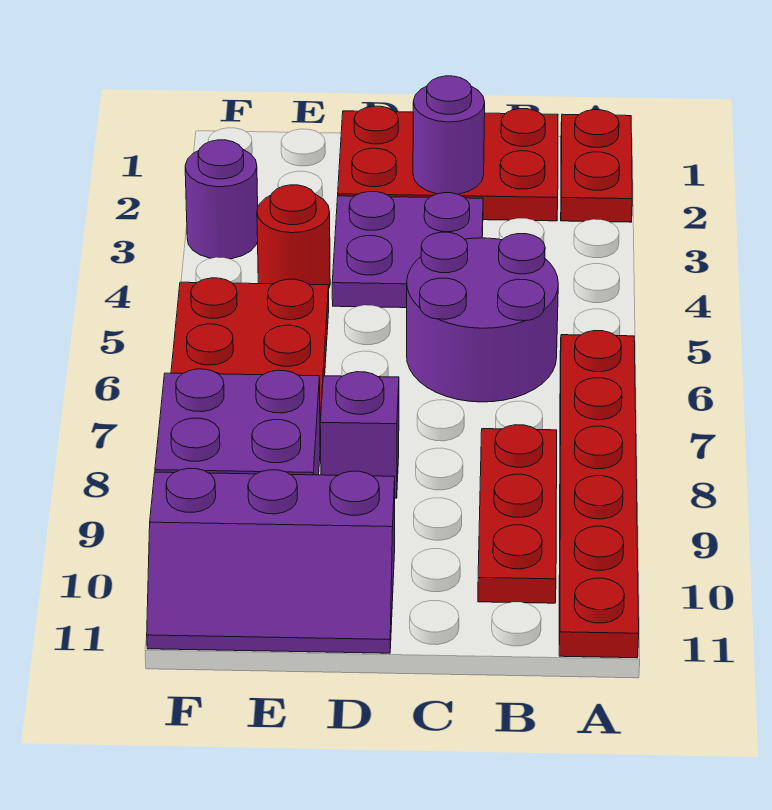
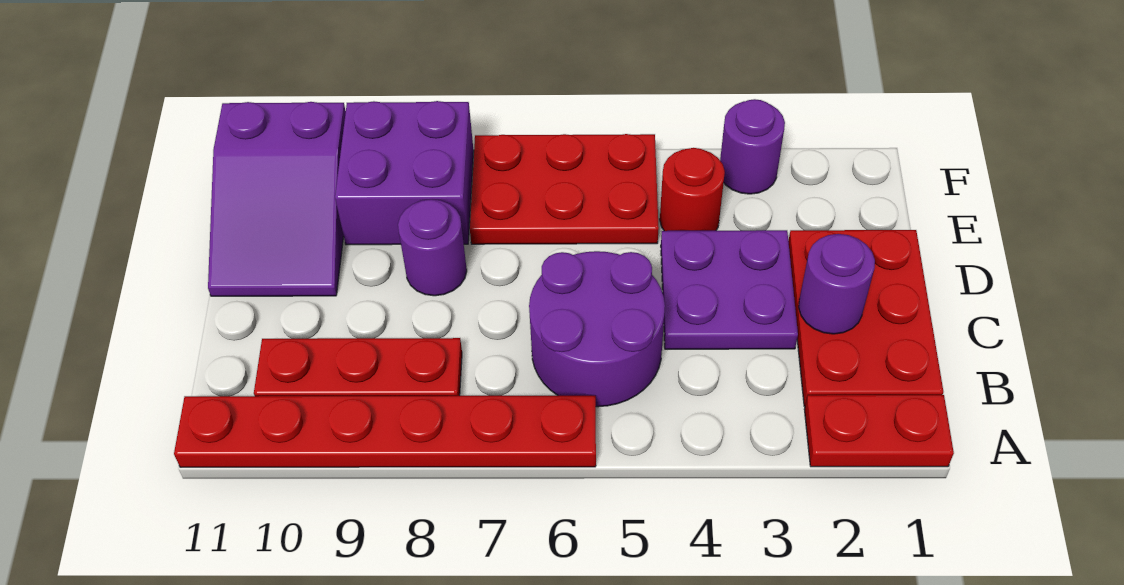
purple 1x1 brick [320,372,399,498] -> purple 1x1 round brick [398,199,467,296]
purple 2x3 slope [147,468,395,653] -> purple 2x3 slope turned to [208,102,346,296]

